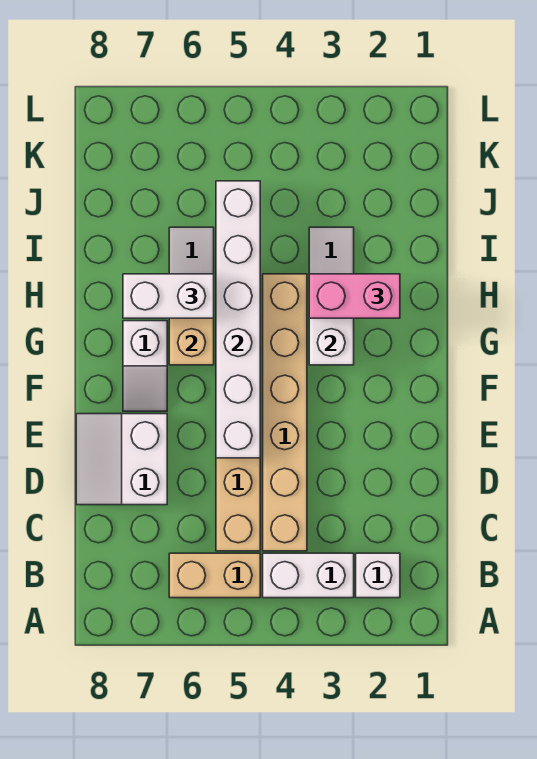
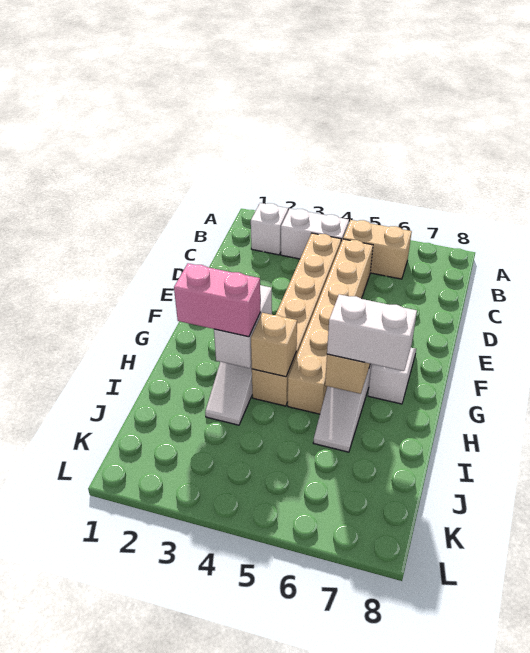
white 2x2 slope [76,414,167,505] -> none
white 1x6 brick [216,181,260,458] -> none
none -> tan 1x1 brick [251,313,297,377]

